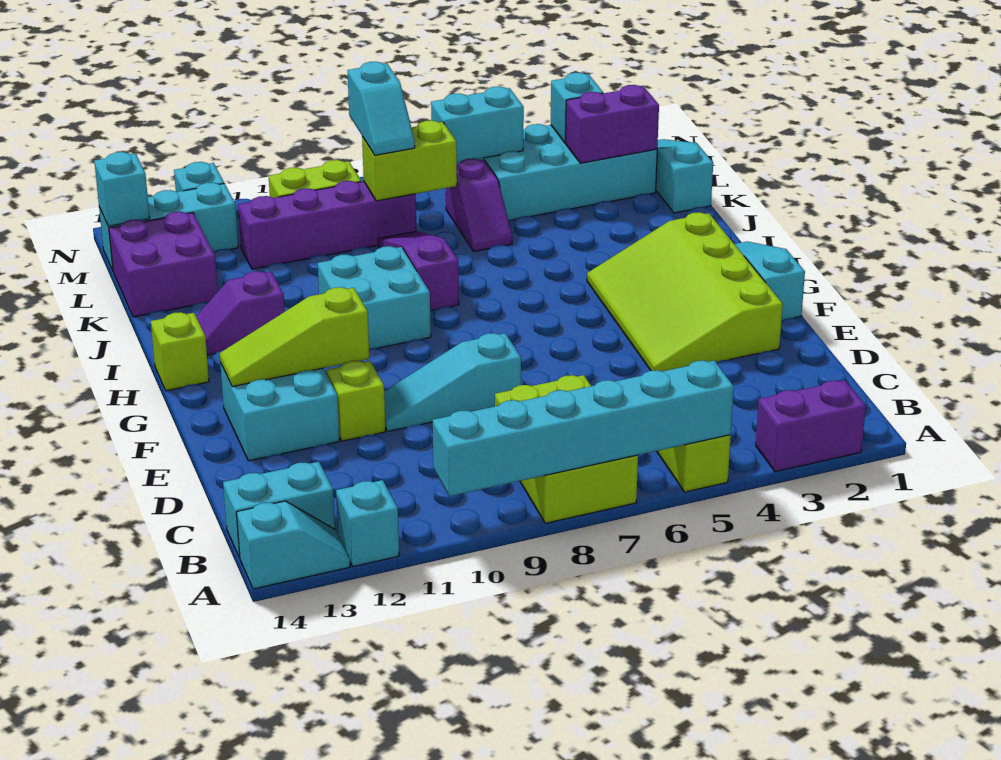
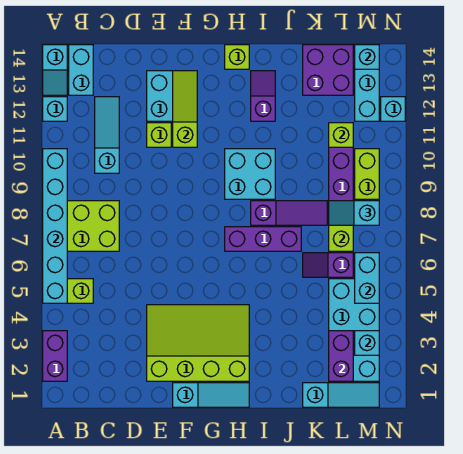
cyan 1x3 slope [384,333,521,431] -> cyan 1x3 slope moved to [95,97,119,173]
none -> purple 1x3 brick [225,227,301,251]
none -> lime 1x1 brick [329,123,353,147]

